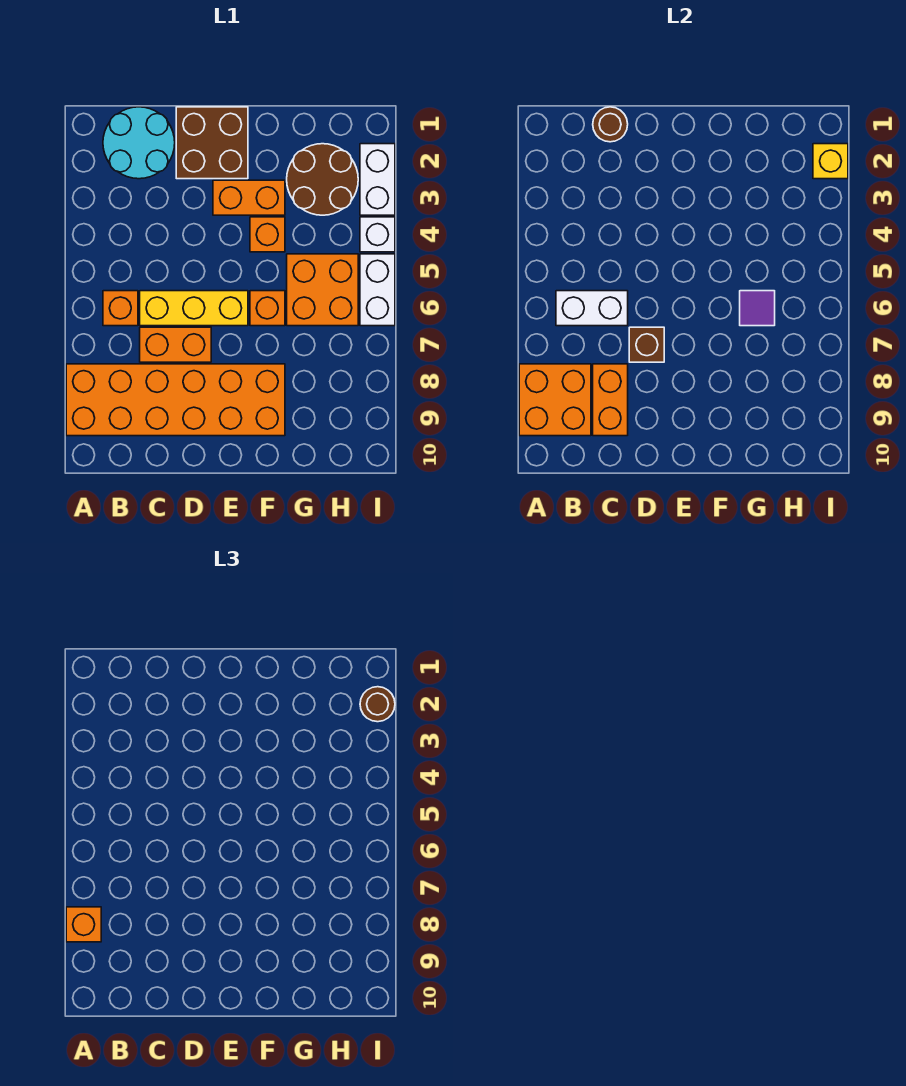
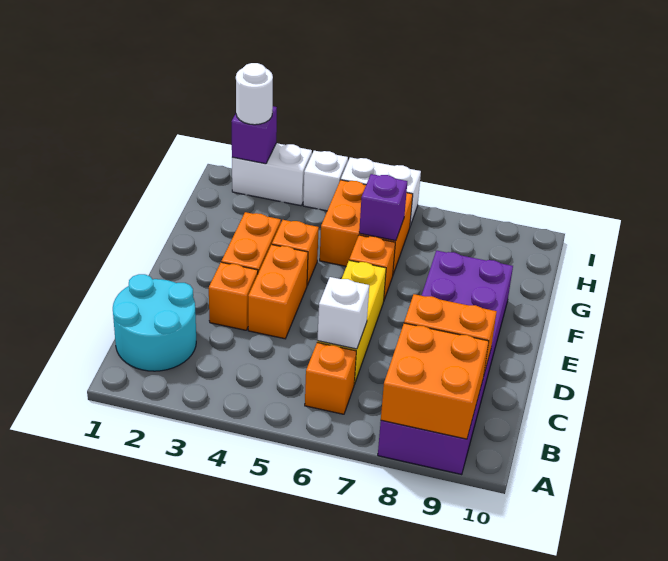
orange 2x6 brick [66,364,285,436] -> purple 2x6 brick [378,251,513,475]
orange 1x1 brick [66,907,101,942] -> orange 1x1 brick moved to [209,262,258,330]
white 1x2 brick [556,291,628,326] -> white 1x1 brick [318,277,369,349]
brown 1x1 round brick [593,107,628,142] -> none
orange 1x2 brick [140,327,211,362] -> orange 1x2 brick moved to [248,245,308,339]
brown 2x2 brick [176,107,248,179] -> none
brown 1x1 brick [629,327,664,362] -> none
brown 2x2 round brick [287,144,358,215] -> none
purple 1x1 tile [740,291,775,326] -> purple 1x1 brick [359,174,407,241]
yellow 1x1 brick [813,144,848,179] -> purple 1x1 brick [232,106,277,164]
brown 1x1 round brick [360,687,395,722] -> white 1x1 round brick [236,63,273,125]

